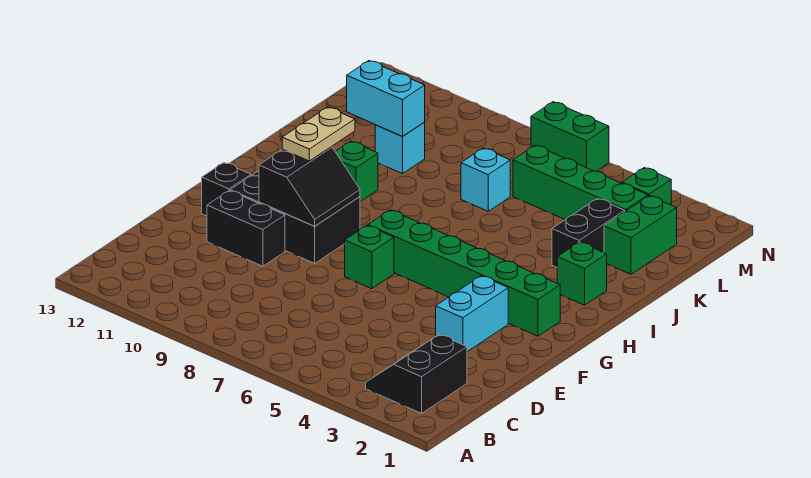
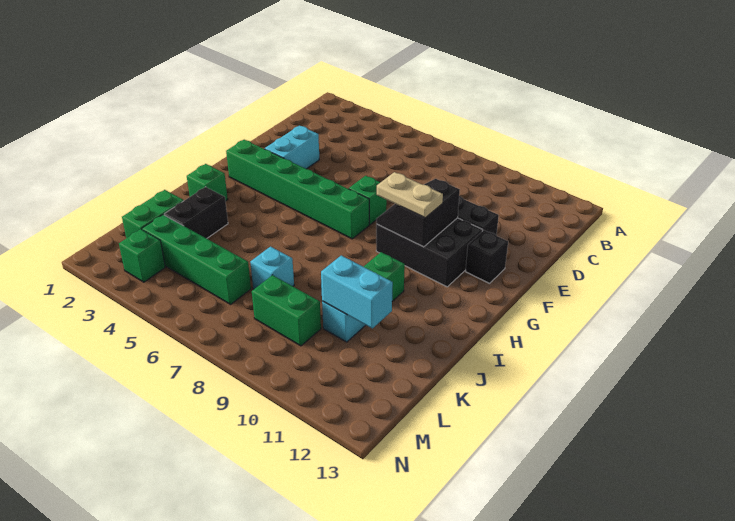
black 2x2 slope [366,334,467,413] -> none
tan 1x2 plate [282,107,355,161] -> tan 1x2 plate turned to [377,172,443,218]
green 1x2 brick [531,102,609,171] -> green 1x2 brick moved to [252,275,321,346]

